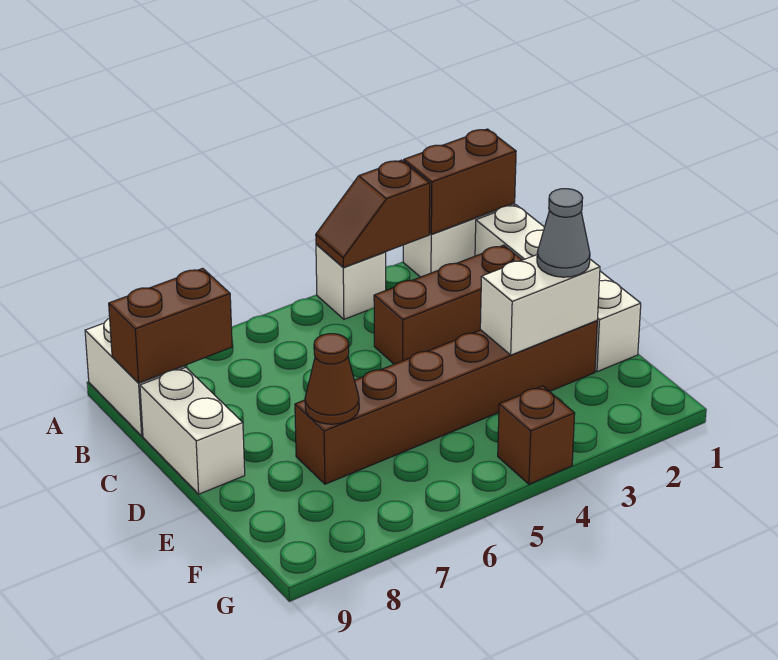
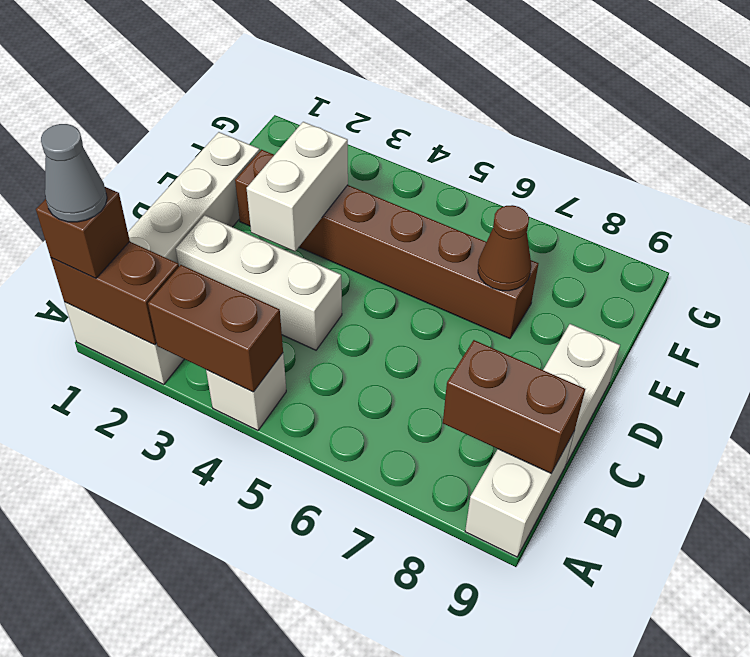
brown 1x2 slope [316,160,430,267] -> brown 1x2 brick [148,265,283,392]
brown 1x3 brick [374,245,522,364] -> white 1x3 brick [176,215,342,350]
white 1x2 brick [480,255,600,355] -> white 1x2 brick turned to [247,122,348,251]
grey 1x1 cone [537,189,590,277] -> grey 1x1 cone moved to [41,124,107,222]
brown 1x1 brick [498,386,575,484] -> brown 1x1 brick moved to [36,187,130,278]

